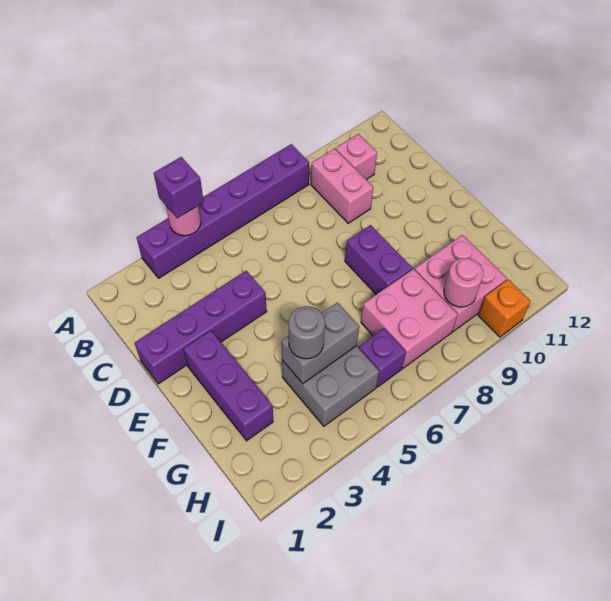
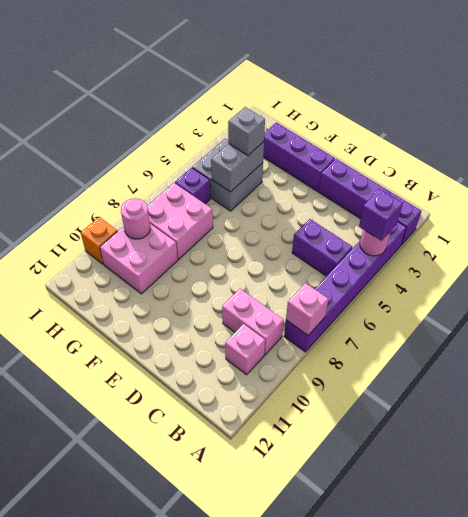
none -> pink 1x1 brick [286,283,328,335]
purple 1x4 brick [135,271,267,384] -> purple 1x4 brick turned to [319,159,421,244]
purple 1x2 brick [345,225,412,294] -> purple 1x2 brick moved to [292,219,353,276]
grey 1x1 round brick [289,306,325,359] -> grey 1x1 brick [228,107,265,155]

